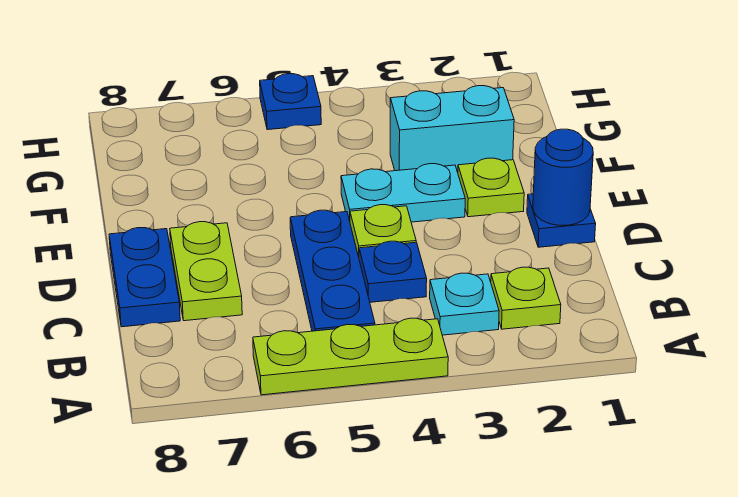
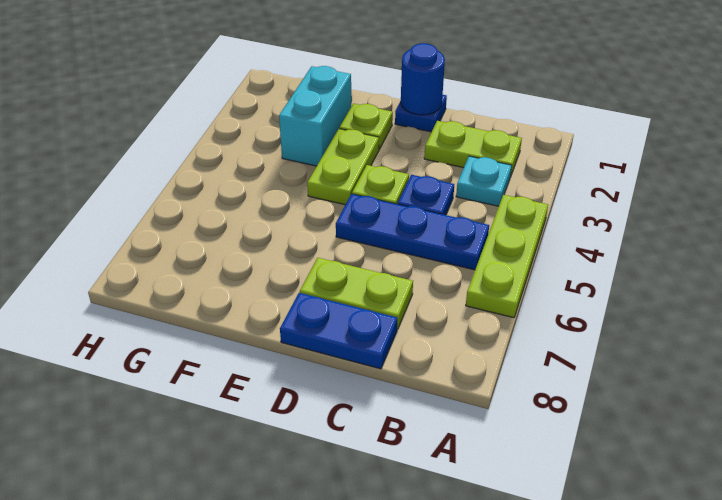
lime 1x1 plate [491,267,561,329] -> lime 1x2 plate [424,121,522,177]
cyan 1x2 plate [341,164,465,222] -> lime 1x2 plate [307,129,379,205]
blue 1x1 plate [260,74,321,130] -> none

